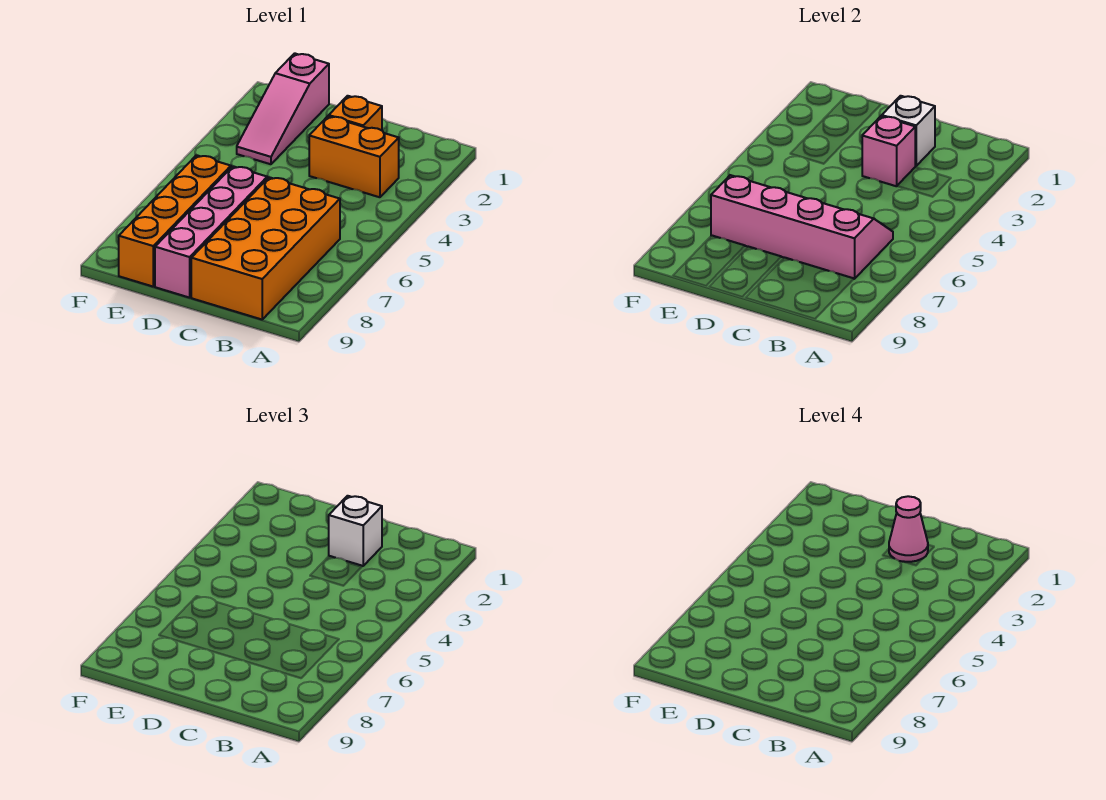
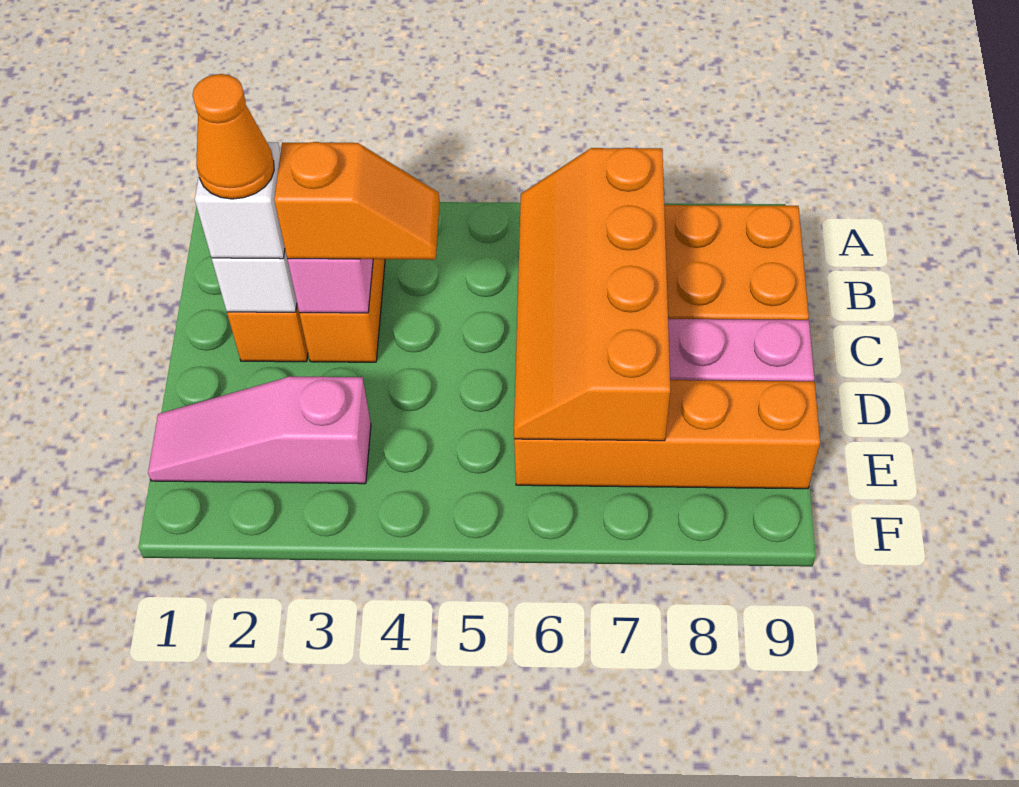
pink 2x4 slope [711,175,893,279] -> orange 2x4 slope [514,148,670,441]
pink 1x1 cone [889,496,928,562] -> orange 1x1 cone [193,74,274,199]
none -> orange 1x2 slope [274,142,440,260]
pink 1x3 slope [237,53,329,164] -> pink 1x3 slope turned to [148,376,371,484]

